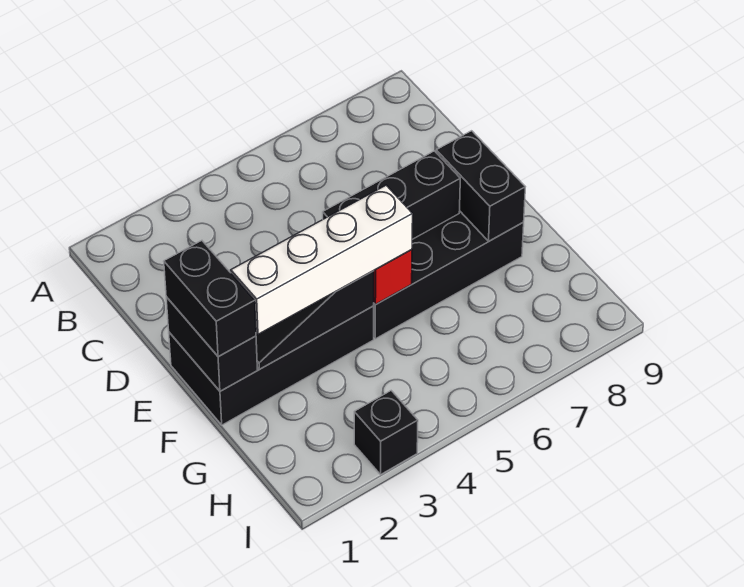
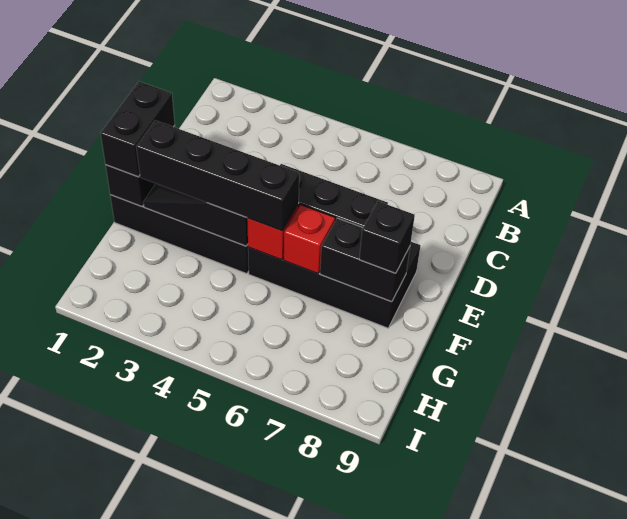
black 1x2 brick [436,131,525,241] -> black 1x2 brick turned to [320,218,410,302]
white 1x4 brick [231,185,413,334] -> black 1x4 brick [136,120,299,231]
none -> red 1x1 brick [284,205,335,274]
black 1x1 brick [354,391,418,474] -> black 1x1 brick moved to [359,201,415,273]

